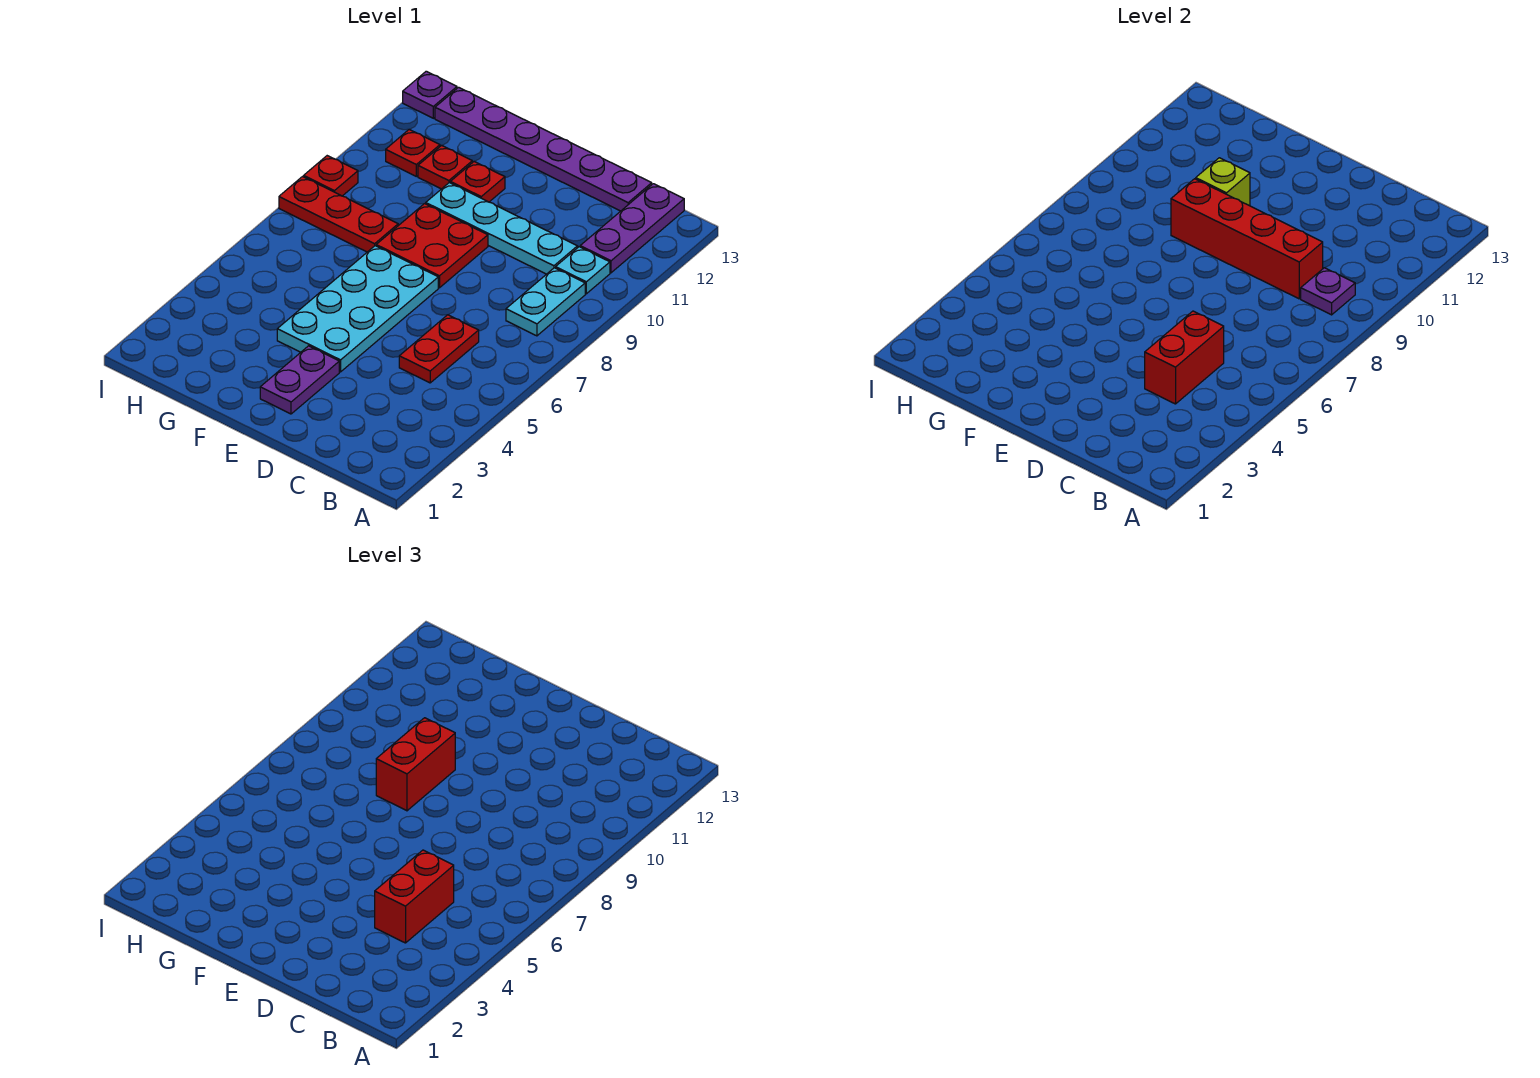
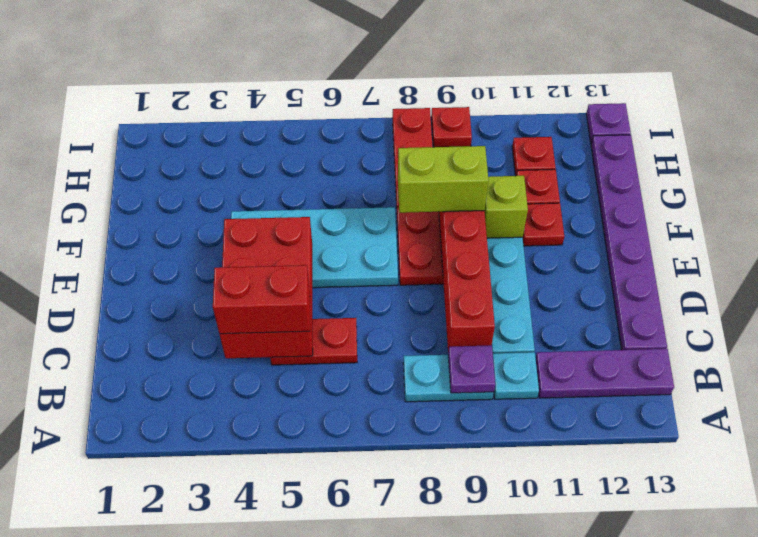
red 1x2 brick [1145,311,1224,404] -> red 2x3 brick [219,217,313,358]
purple 1x2 plate [260,346,339,414] -> none
red 1x2 brick [376,718,455,811] -> lime 1x2 brick [398,146,489,213]

